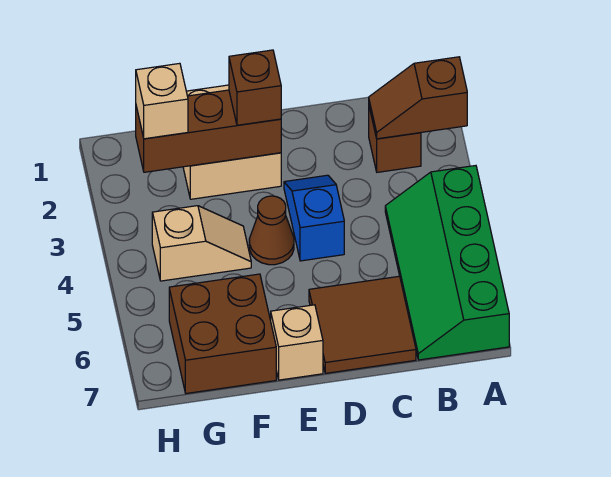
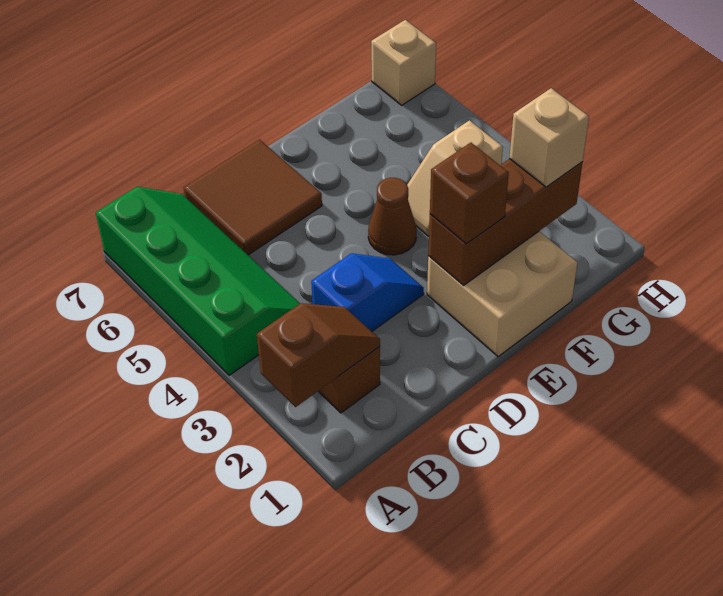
blue 1x2 slope [284,175,344,261] -> blue 1x2 slope turned to [311,253,424,331]
tan 1x1 brick [271,305,323,380] -> tan 1x1 brick moved to [371,20,436,105]
brown 2x2 brick [169,274,276,393] -> none

